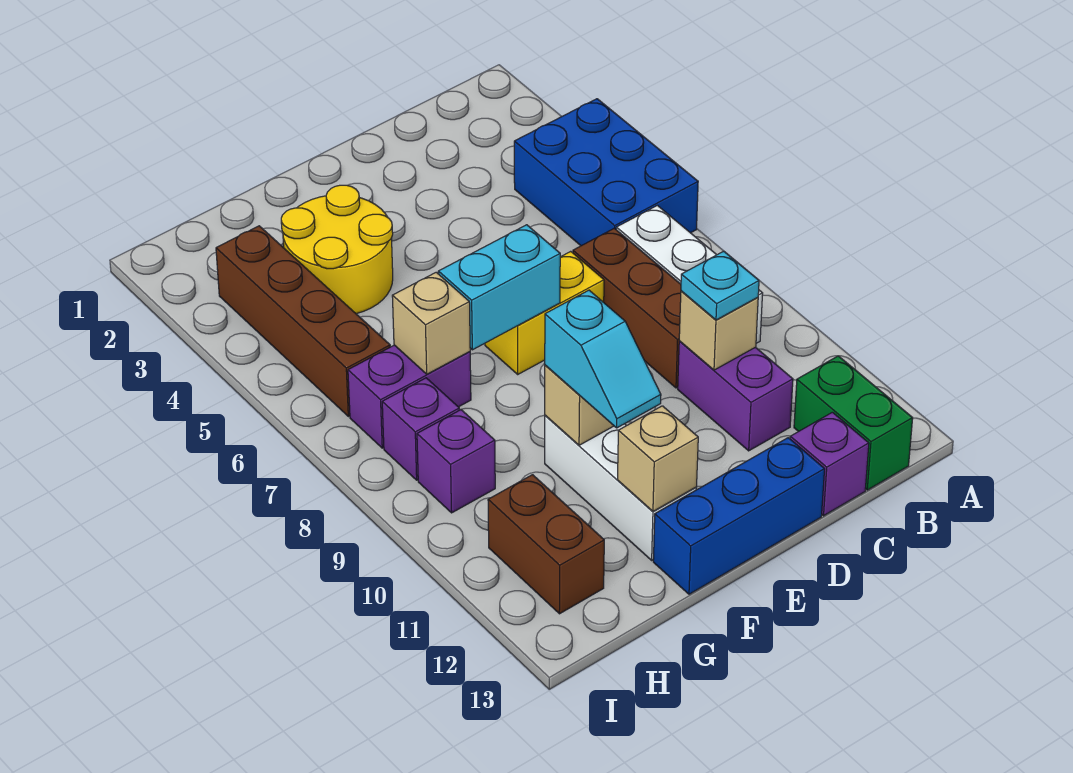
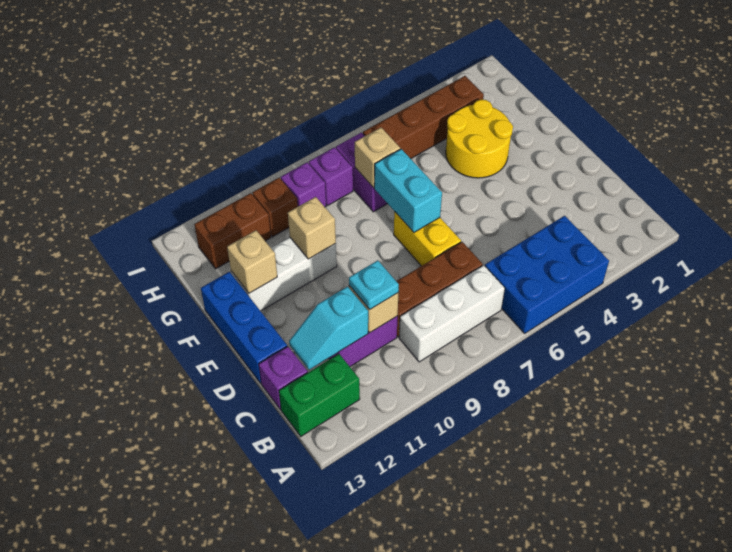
cyan 1x2 slope [545,290,661,428] -> cyan 1x2 slope moved to [289,287,368,370]
none -> brown 1x1 brick [252,178,298,237]

